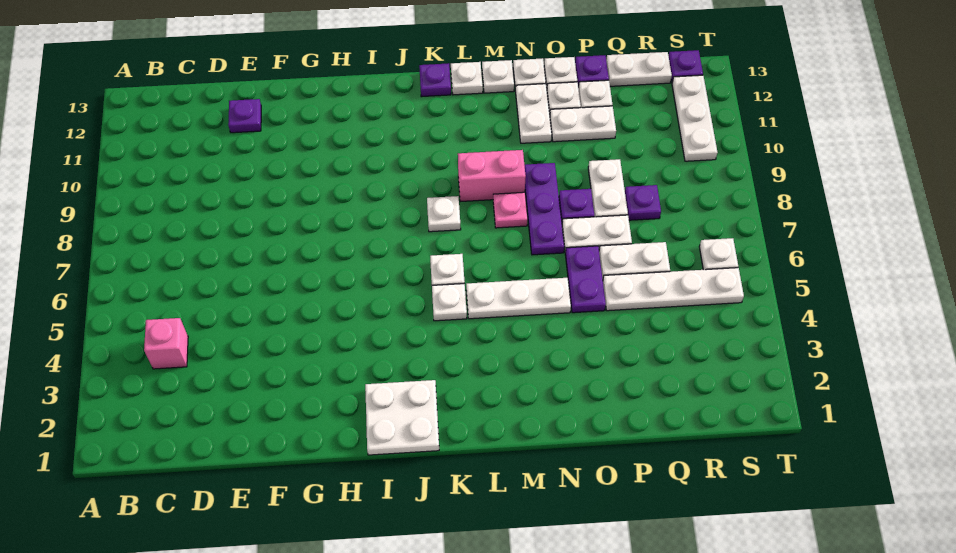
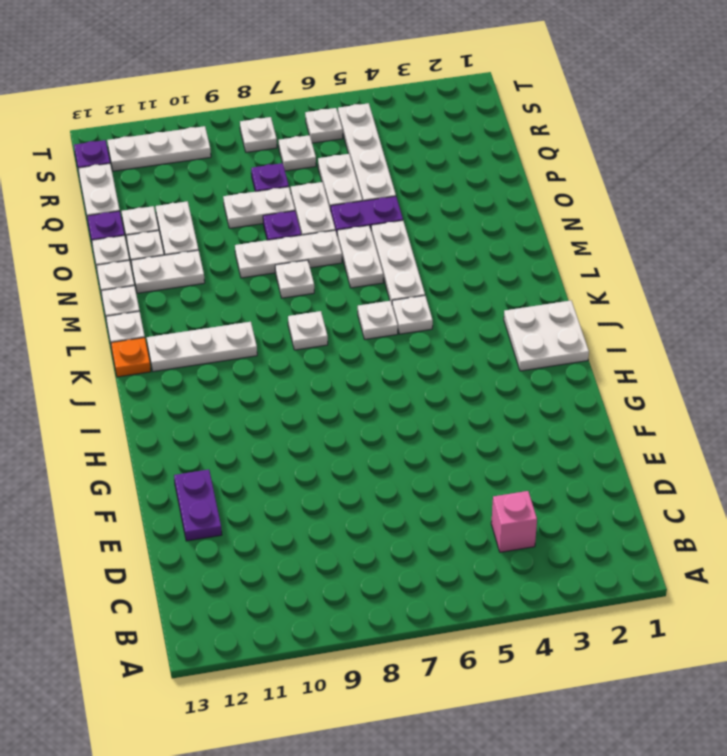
purple 1x1 plate [228,99,261,133] -> purple 1x2 plate [174,470,222,541]
none -> white 1x3 plate [147,322,257,372]
purple 1x1 plate [419,63,451,97] -> orange 1x1 plate [111,338,151,377]
pink 1x2 brick [458,150,526,202] -> none
none -> white 1x2 plate [337,225,383,288]
pink 1x1 plate [493,192,528,228] -> white 1x1 plate [275,260,314,298]
purple 1x3 plate [525,163,564,255] -> white 1x3 plate [235,230,342,278]
none -> white 1x1 plate [279,135,316,171]
none -> white 1x1 plate [240,117,277,152]

